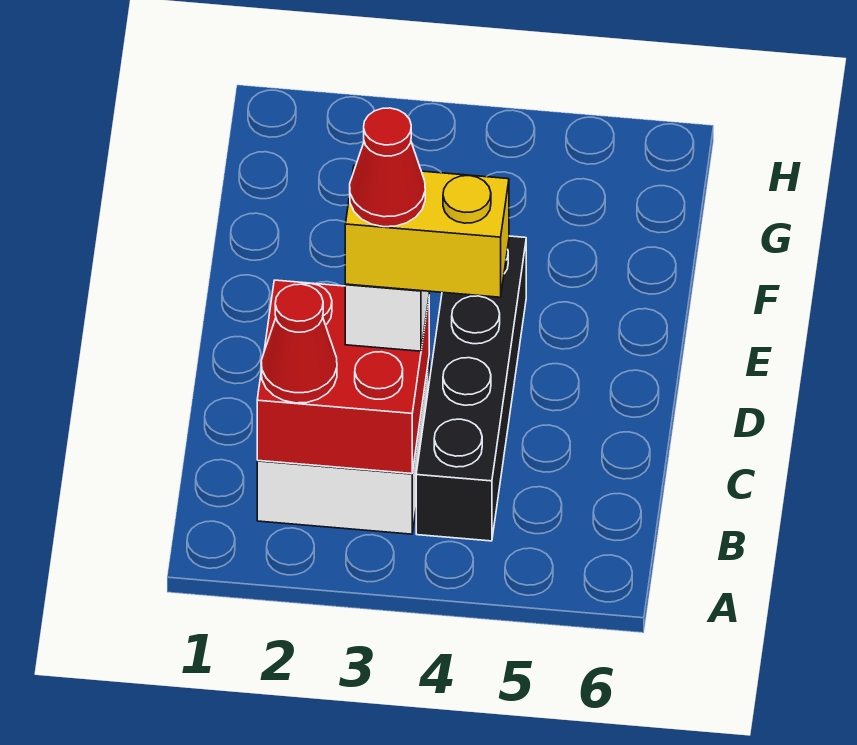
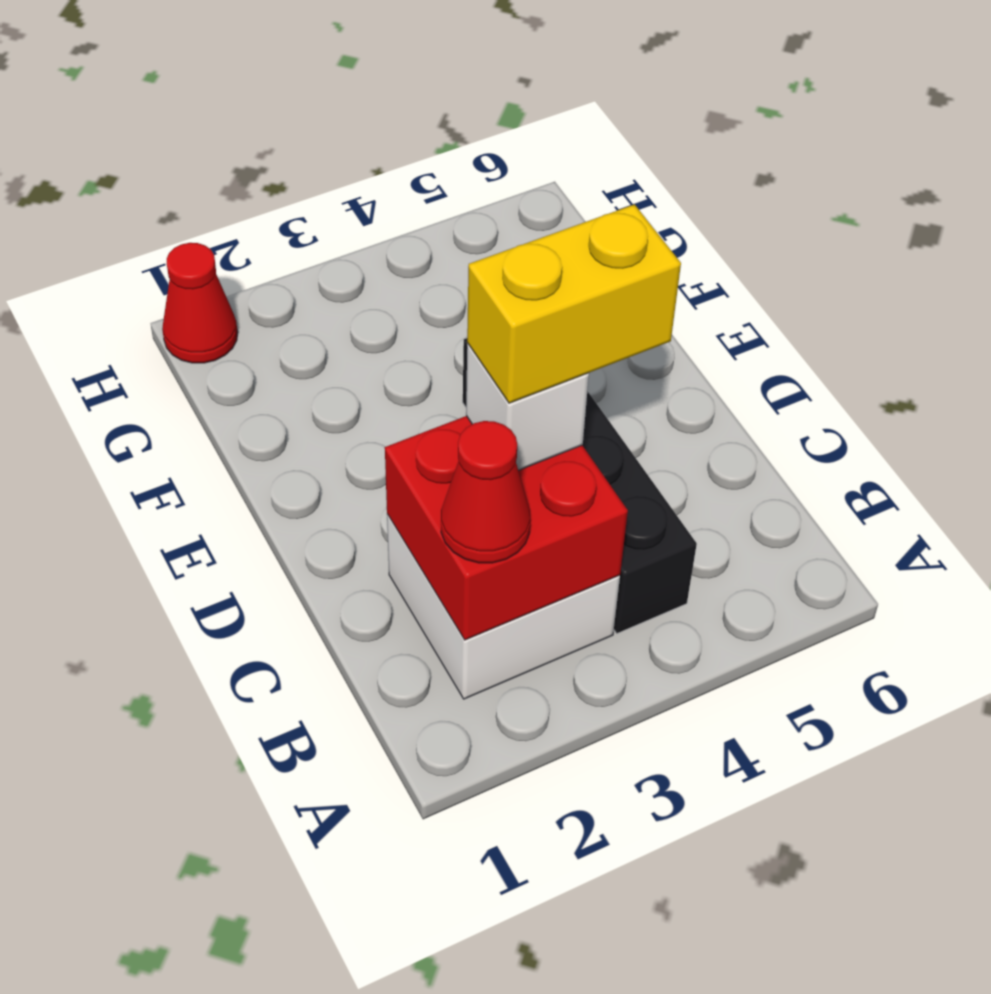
red 1x1 cone [350,108,425,227] -> red 1x1 cone moved to [162,243,238,363]

